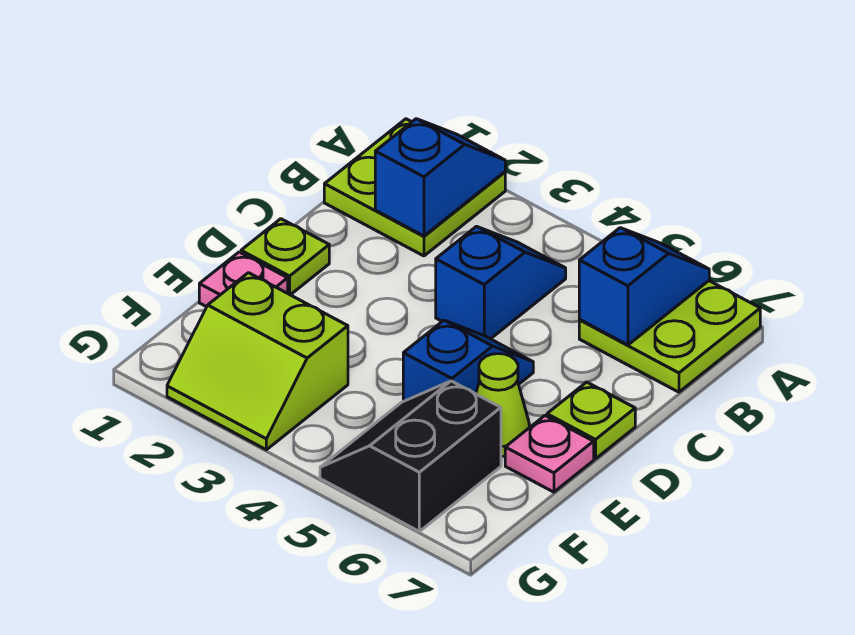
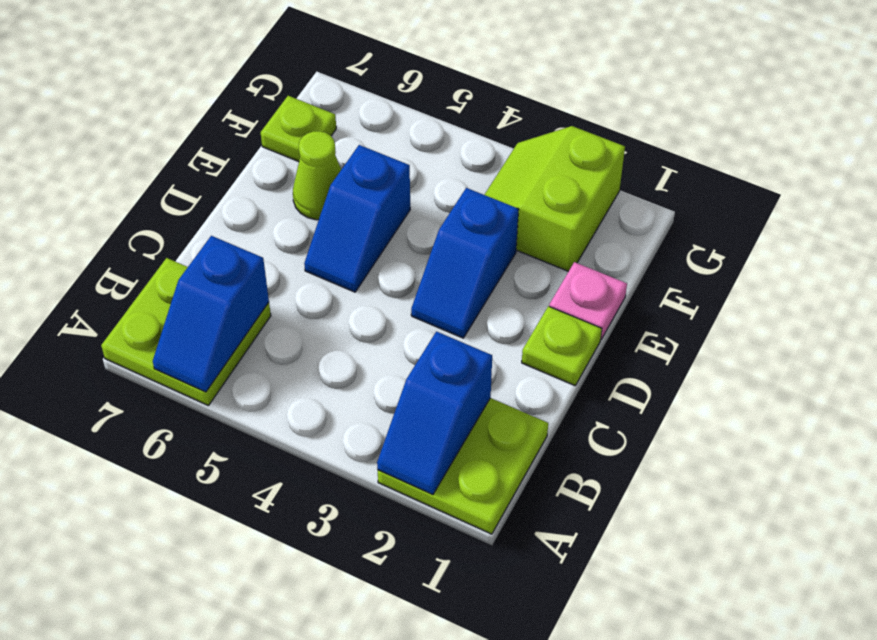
blue 1x2 slope [436,226,566,339] -> blue 1x2 slope moved to [411,188,519,338]
lime 1x1 plate [547,382,635,459] -> lime 1x1 plate moved to [261,96,336,162]
pink 1x1 plate [505,415,594,492] -> none
lime 2x2 slope [167,273,348,450] -> lime 2x2 slope turned to [484,126,625,271]
black 2x2 slope [320,381,501,531] -> none

